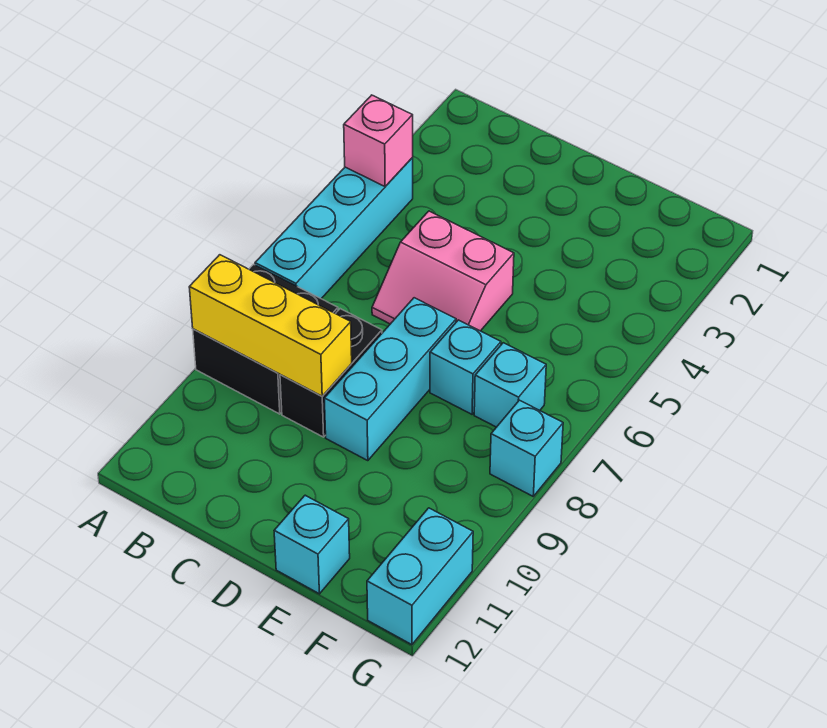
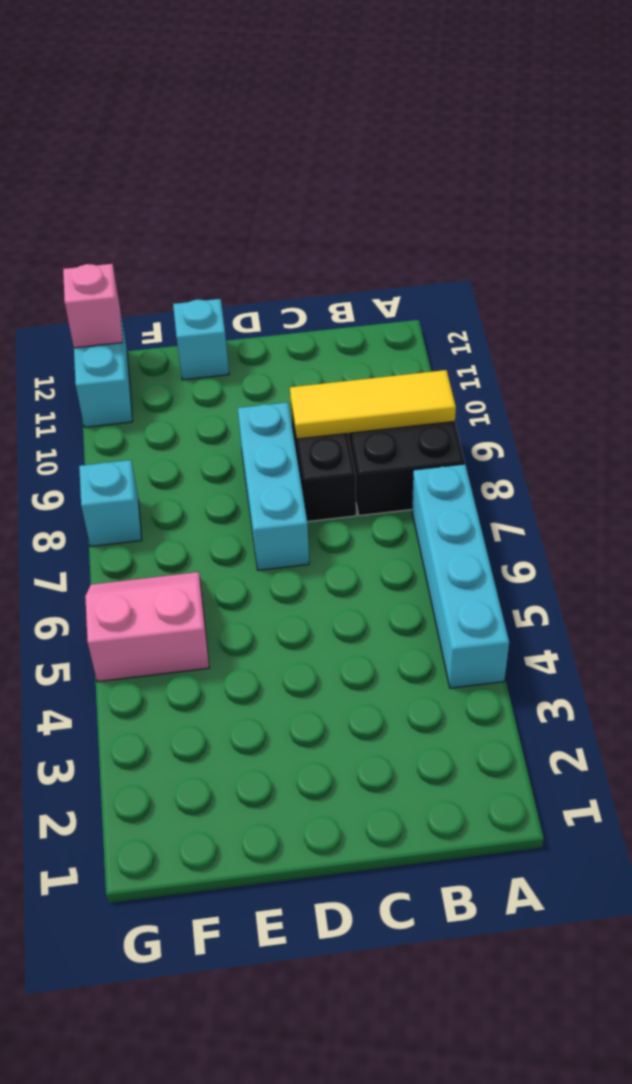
pink 1x1 brick [344,95,413,186] -> pink 1x1 brick moved to [63,264,123,348]
yellow 1x3 brick [189,255,352,396] -> yellow 1x3 tile [290,370,456,439]
pink 2x2 slope [372,211,514,331] -> pink 2x2 slope moved to [85,572,209,682]
cyan 1x1 brick [430,320,501,414] -> none
cyan 1x1 brick [474,343,546,427] -> none

